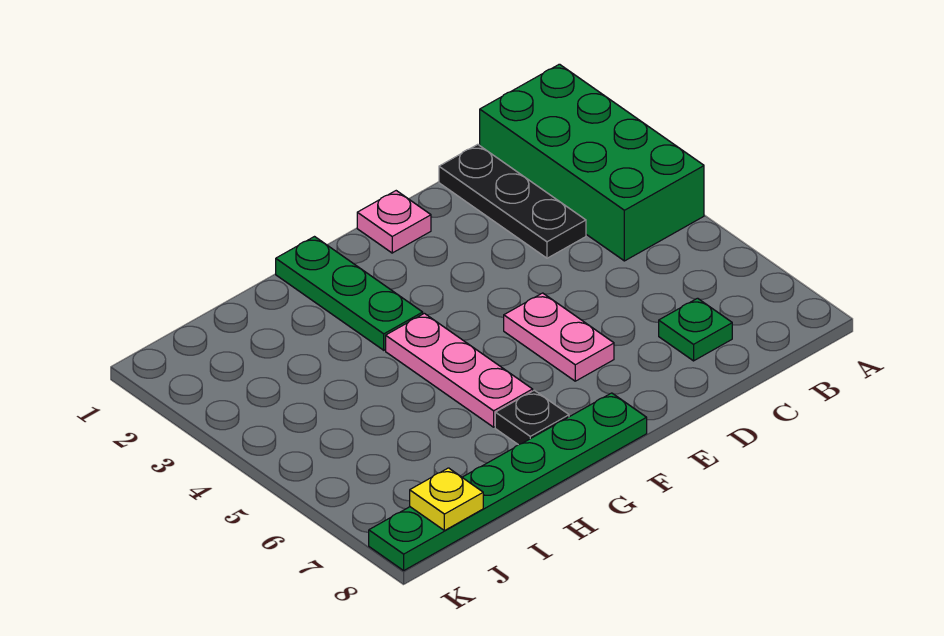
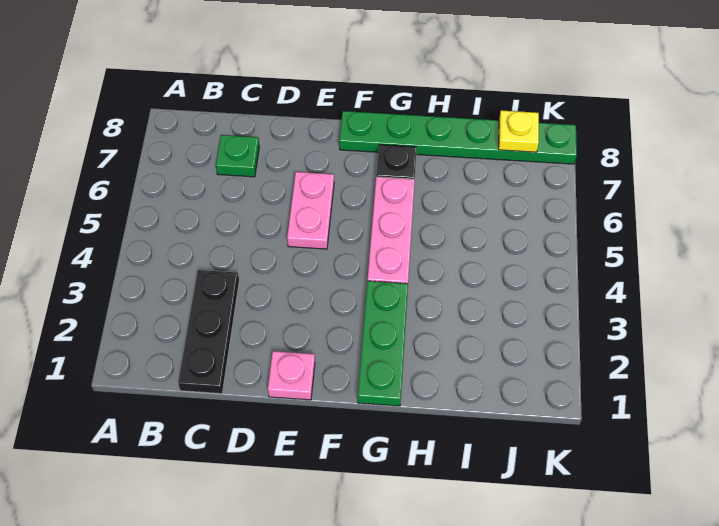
green 2x4 brick [480,64,704,261] -> none

